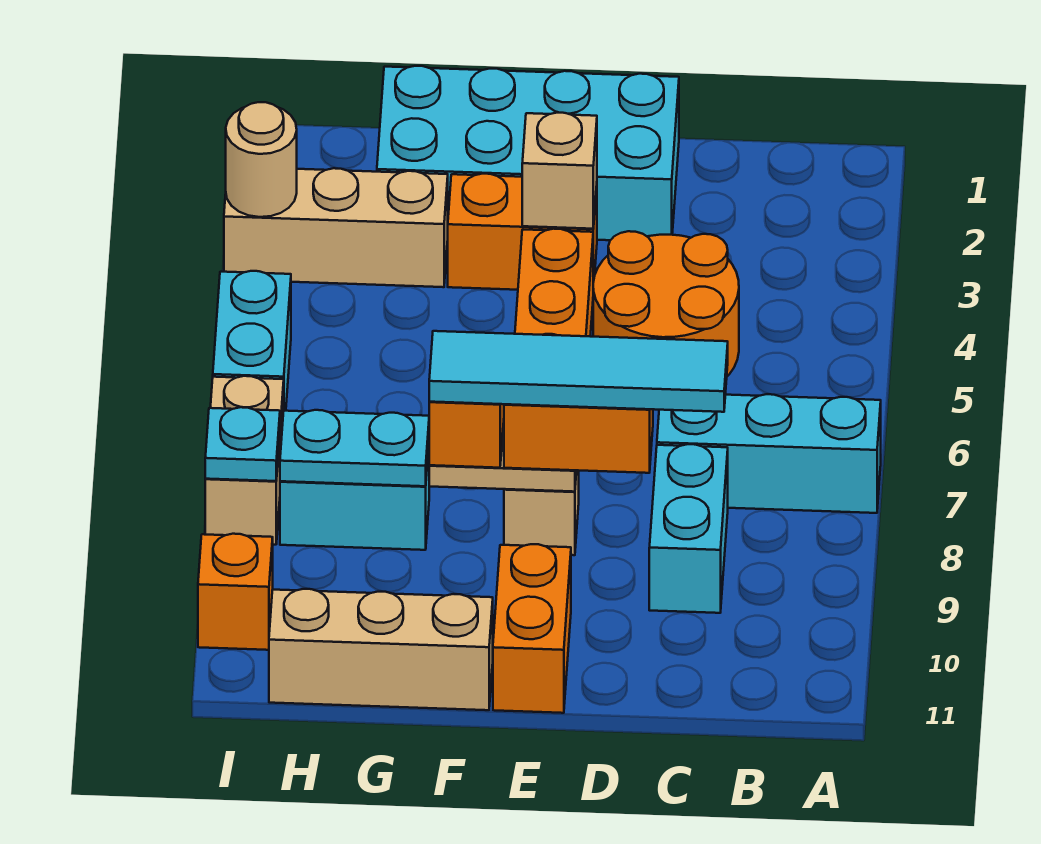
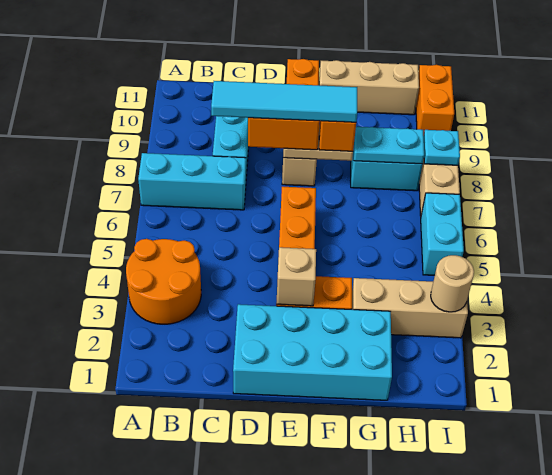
orange 2x2 round brick [593,231,739,376] -> orange 2x2 round brick moved to [126,239,201,324]
orange 1x1 brick [198,534,273,650] -> orange 1x2 brick [416,65,454,136]

